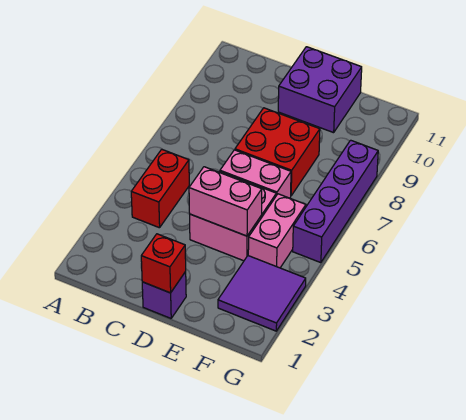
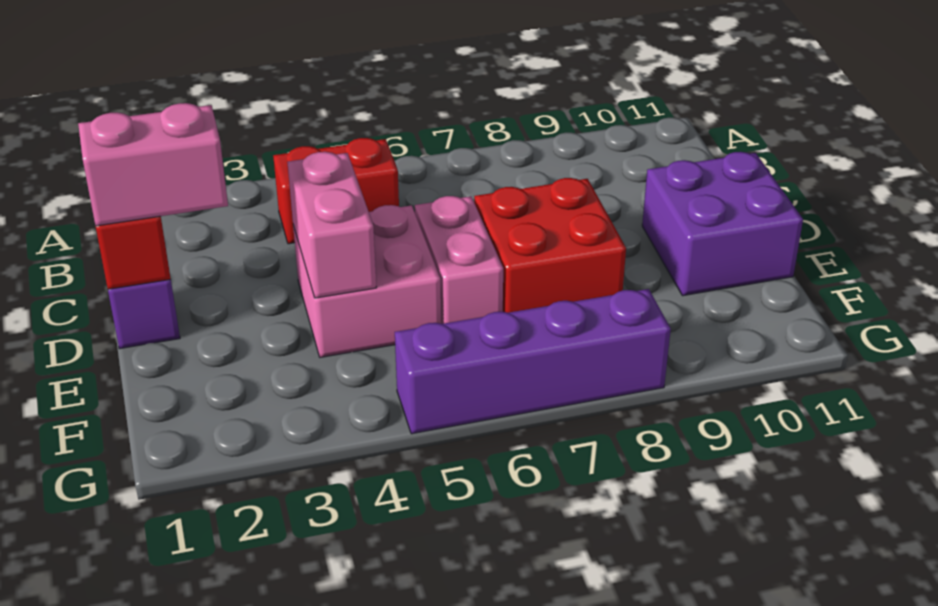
purple 2x2 tile [218,256,306,331] -> none
pink 1x2 brick [248,194,306,268] -> pink 1x2 brick moved to [78,103,228,226]

